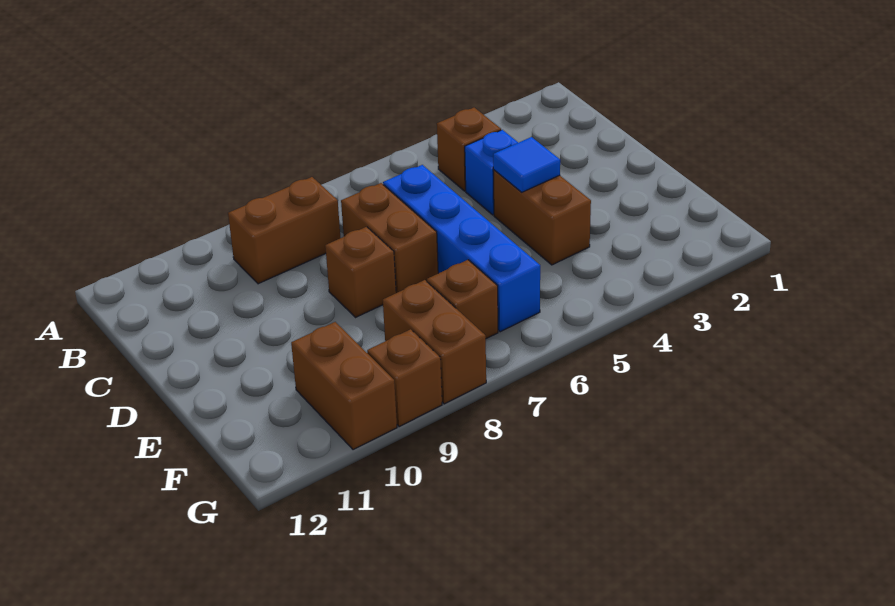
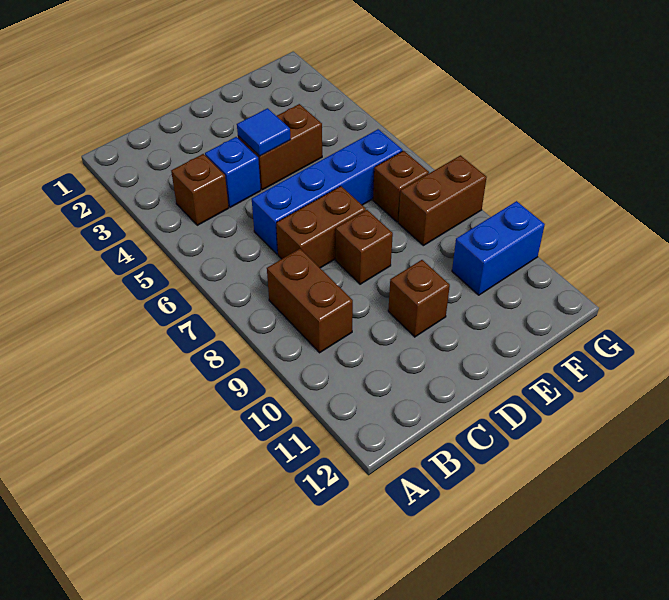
brown 1x2 brick [291,322,397,450] -> blue 1x2 brick [452,201,545,295]
brown 1x1 brick [367,329,442,426] -> brown 1x1 brick moved to [388,260,450,337]

